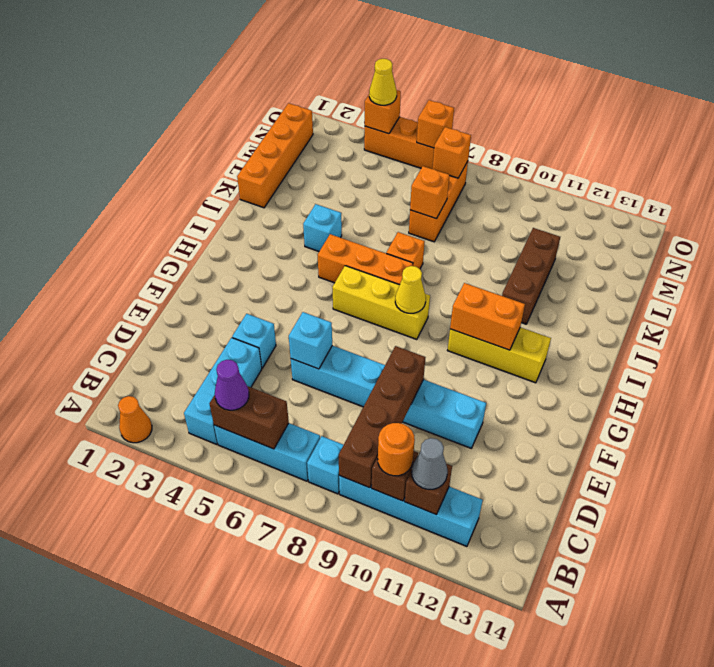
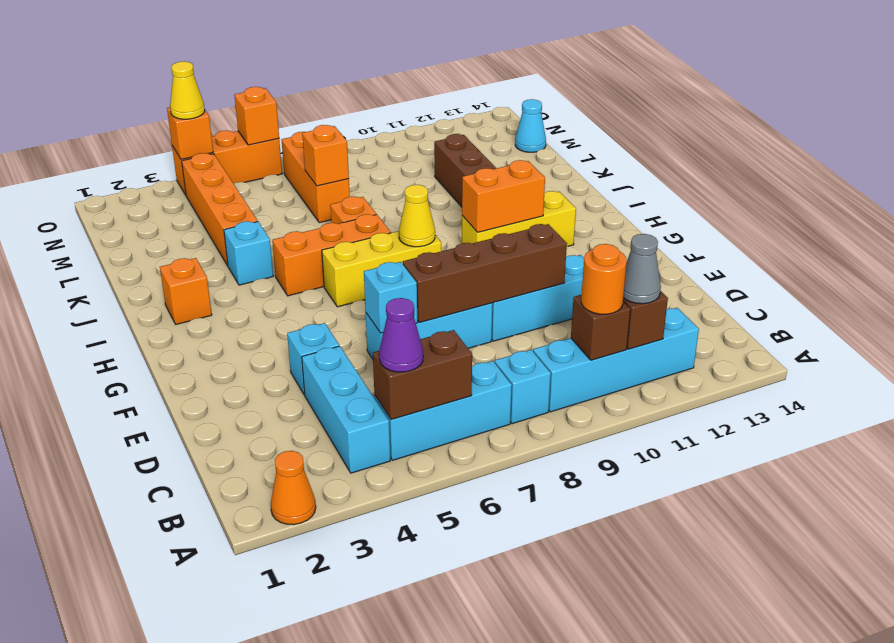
brown 1x4 brick [339,346,425,488] -> brown 1x4 brick turned to [403,224,567,323]
orange 1x4 brick [237,103,313,208] -> orange 1x4 brick moved to [182,153,258,266]
none -> cyan 1x1 cone [515,99,546,152]
orange 1x1 brick [433,127,471,178] -> orange 1x1 brick moved to [160,258,212,324]

